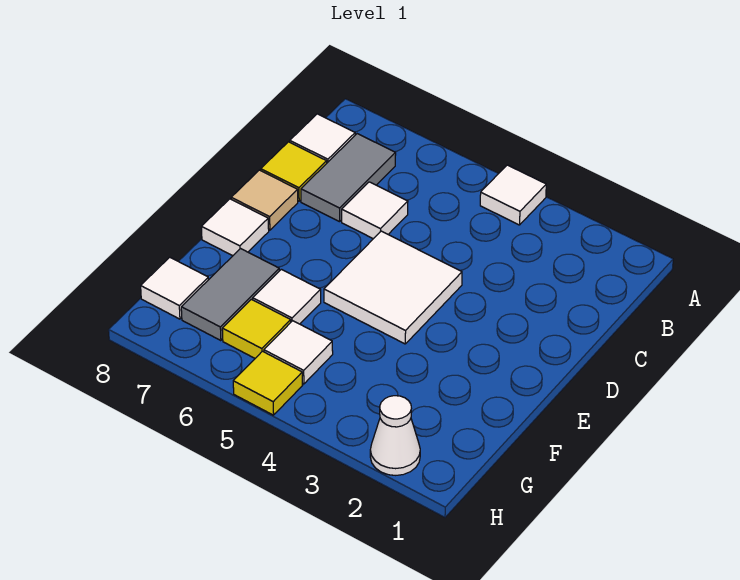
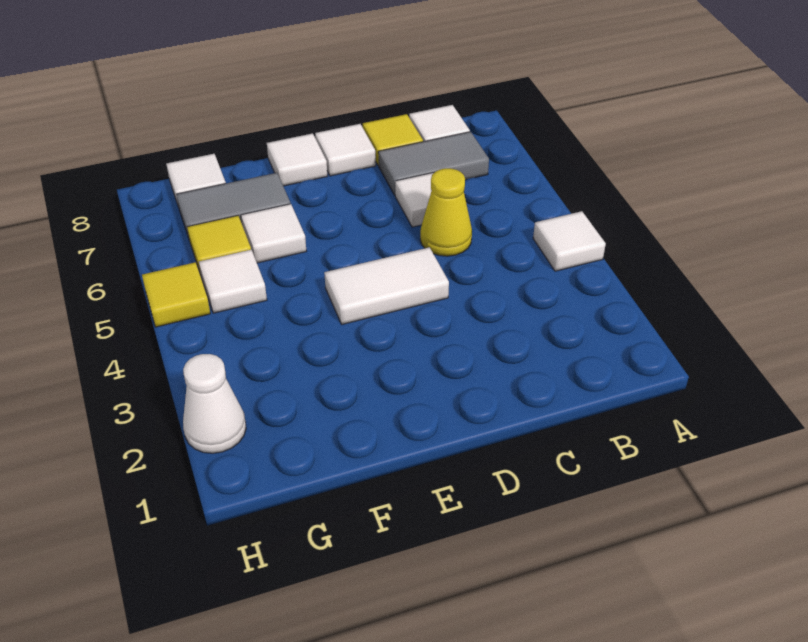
none -> yellow 1x1 cone [420,168,472,256]
white 2x2 tile [324,231,462,344] -> white 1x2 tile [324,247,449,324]
tan 1x1 tile [231,170,298,230] -> white 1x1 tile [315,124,376,176]

